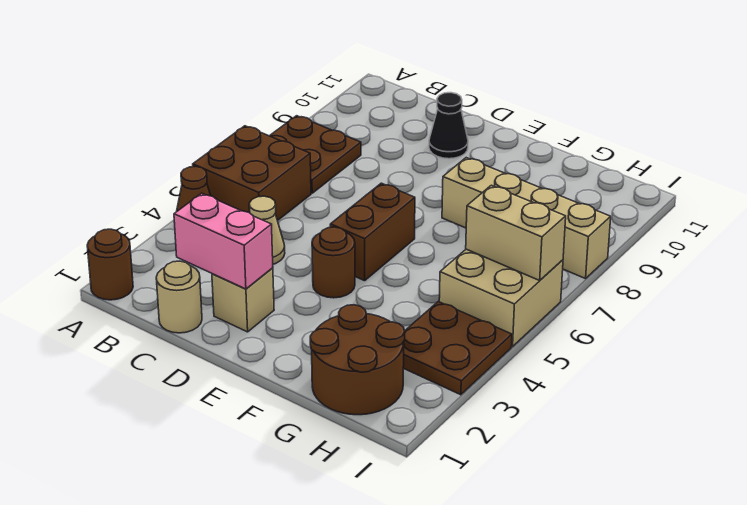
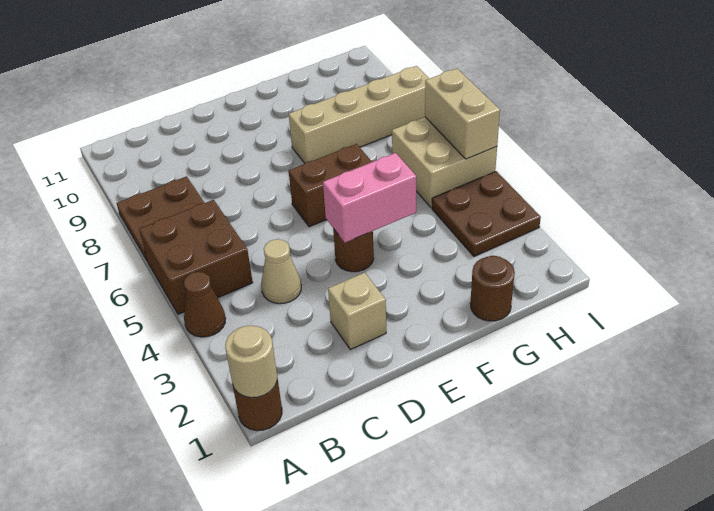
tan 1x1 round brick [156,261,202,333] -> tan 1x1 round brick moved to [225,326,277,398]
pink 1x2 brick [174,193,273,289] -> pink 1x2 brick moved to [323,153,416,242]
black 1x1 cone [429,93,468,159] -> none
brown 1x2 brick [330,183,415,281] -> brown 1x2 brick turned to [289,144,372,227]
brown 2x2 round brick [310,305,405,415] -> brown 1x1 round brick [470,256,515,321]
tan 1x2 brick [466,185,566,280] -> tan 1x2 brick turned to [425,69,500,159]

